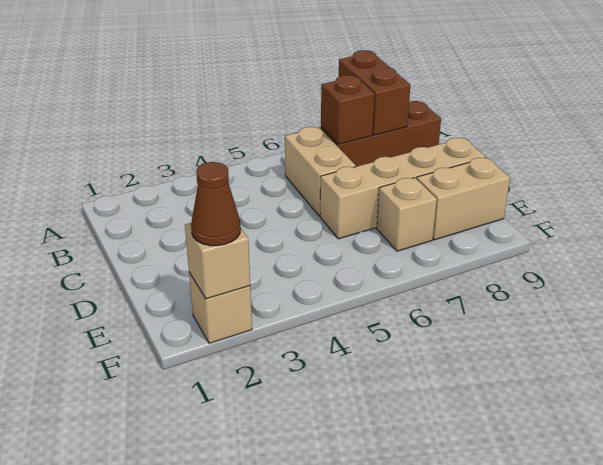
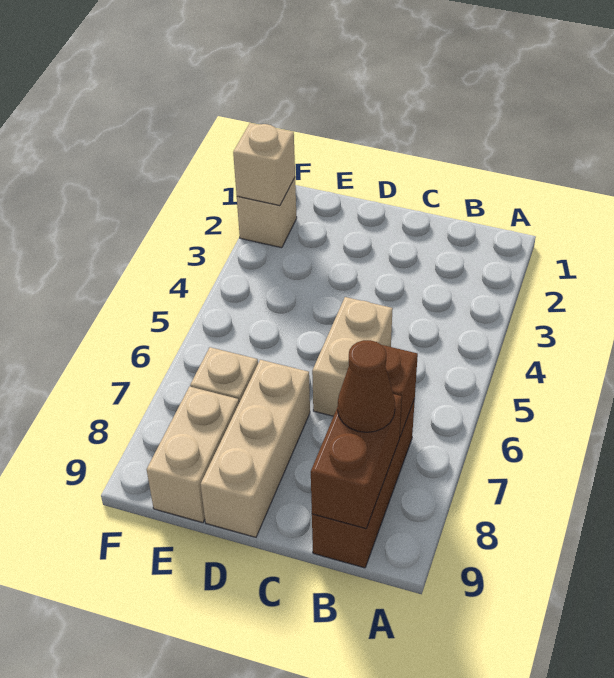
brown 1x2 brick [339,50,410,135] -> brown 1x2 brick turned to [311,394,402,528]
tan 1x2 brick [285,127,356,216] -> tan 1x2 brick turned to [312,297,393,416]
tan 1x4 brick [320,138,486,239] -> tan 1x3 brick [201,360,310,537]
brown 1x1 cone [191,162,241,246] -> brown 1x1 cone moved to [338,340,395,432]

